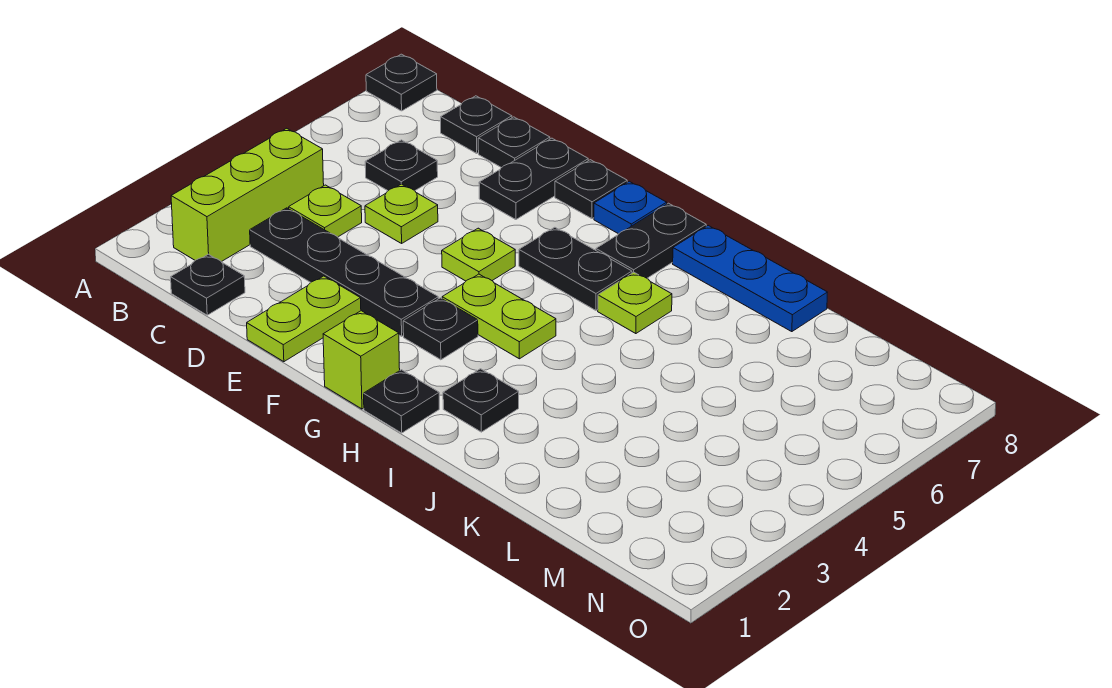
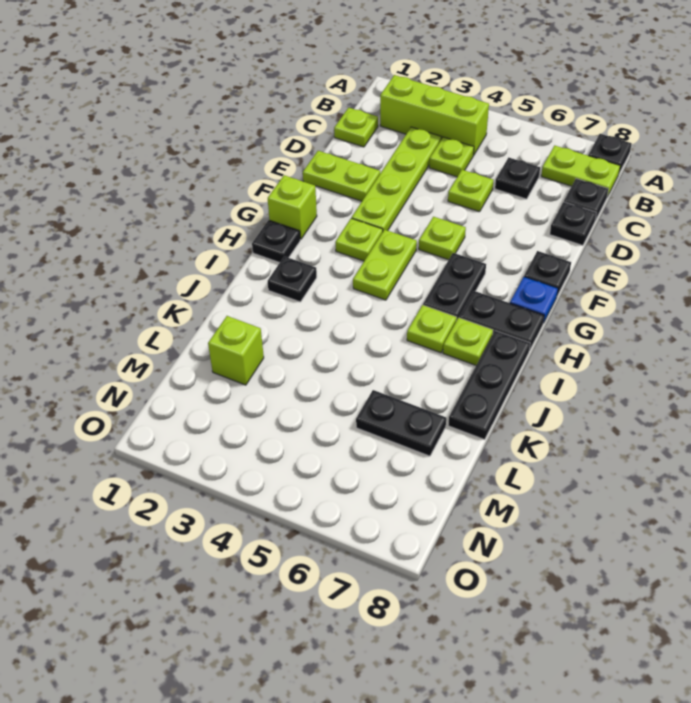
none -> lime 1x2 plate [541,146,620,197]
black 1x1 plate [171,254,245,315] -> lime 1x1 plate [334,108,378,147]
black 1x4 plate [250,208,438,336] -> lime 1x4 plate [352,127,441,231]
black 1x2 plate [479,138,588,220] -> black 1x2 plate moved to [356,390,446,456]
black 1x1 plate [403,298,478,360] -> lime 1x1 plate [336,218,383,261]
none -> lime 1x1 plate [443,318,493,365]
blue 1x3 plate [673,226,828,332] -> black 1x3 plate [448,331,530,440]
none -> lime 1x1 brick [208,316,264,385]

